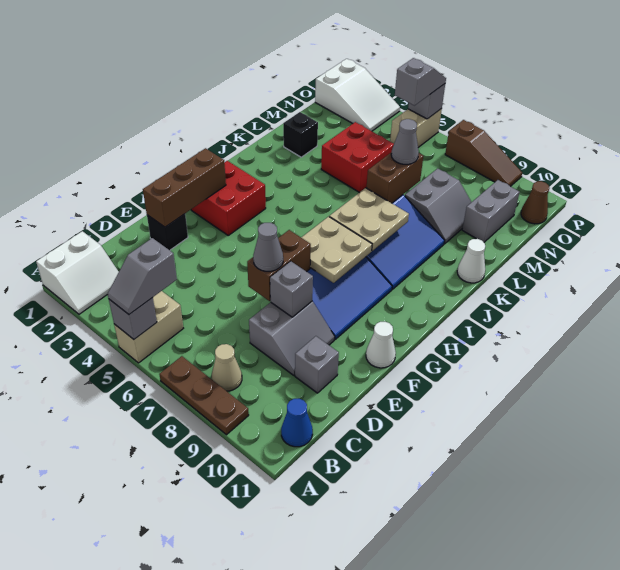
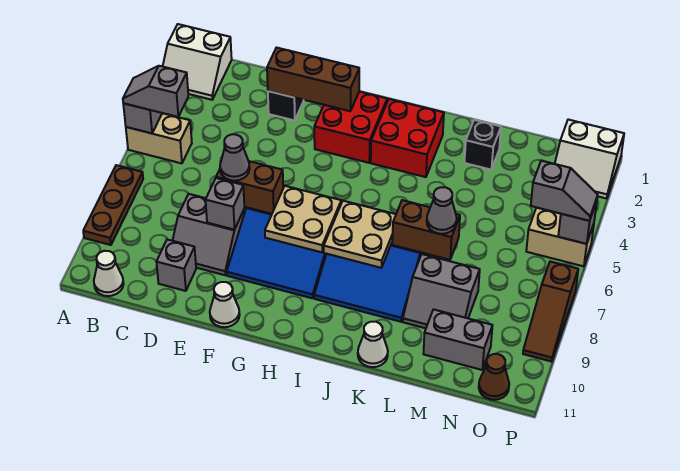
tan 1x1 cone [212,344,242,391] -> none
blue 1x1 cone [281,399,313,447] -> white 1x1 cone [94,251,124,296]
red 2x2 brick [321,122,394,193] -> red 2x2 brick moved to [371,99,444,177]
white 2x3 slope [315,59,400,131] -> white 2x2 slope [555,120,624,199]

